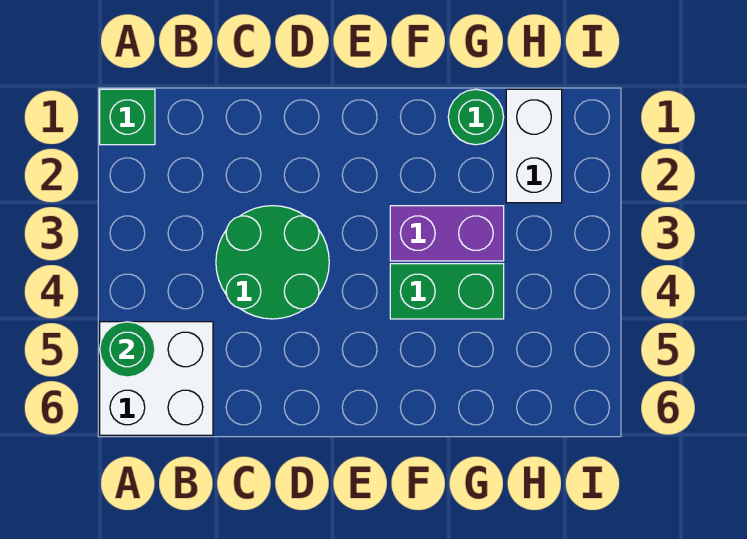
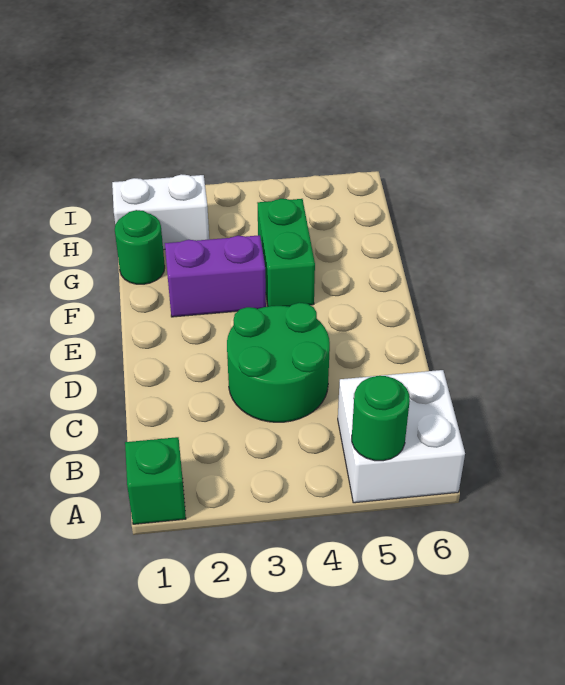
purple 1x2 brick [390,206,504,261] -> purple 1x2 brick turned to [165,235,266,317]

